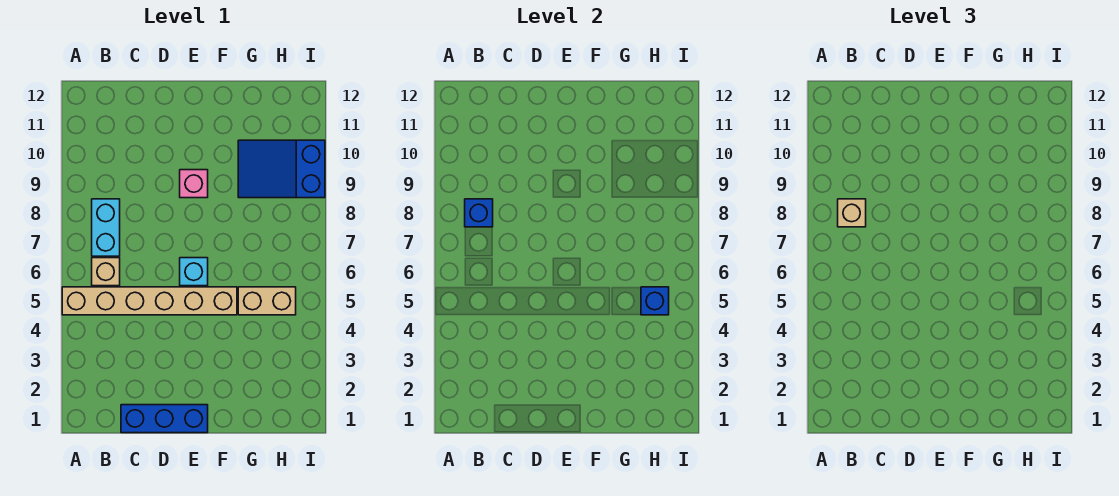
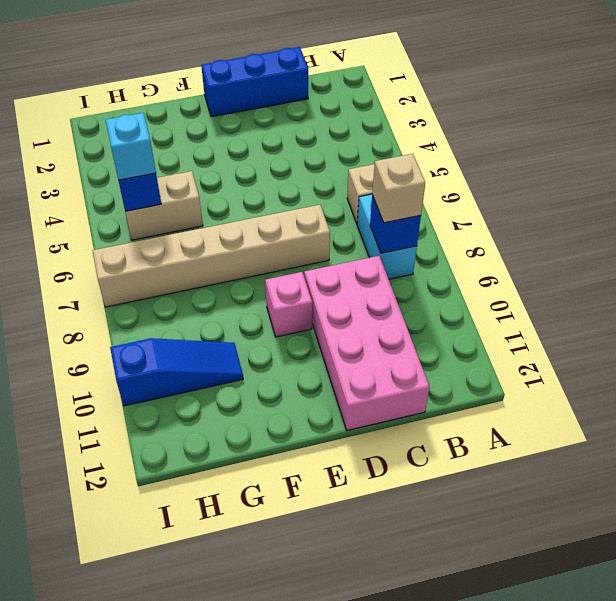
tan 1x6 brick [62,287,237,315] -> tan 1x6 brick moved to [92,205,330,307]
none -> pink 2x4 brick [304,256,430,430]
cyan 1x1 brick [180,258,208,286] -> cyan 1x1 brick moved to [105,113,156,180]
blue 2x3 slope [238,140,325,198] -> blue 1x3 slope [110,338,243,406]

